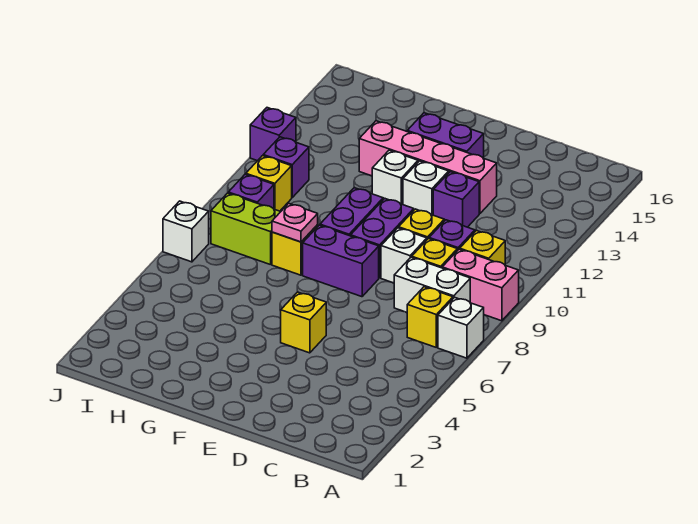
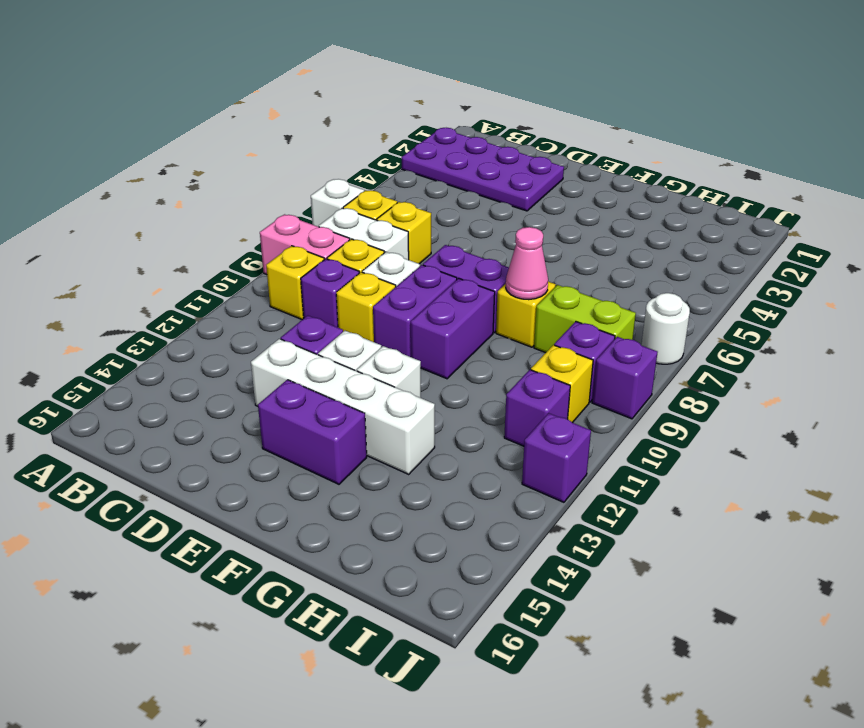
none -> purple 2x4 plate [402,128,564,211]
pink 1x4 brick [359,121,497,214] -> white 1x4 brick [251,339,435,474]
yellow 1x1 brick [281,292,326,353] -> yellow 1x1 brick moved to [377,202,431,264]
pink 1x1 plate [272,203,318,242] -> pink 1x1 cone [506,227,548,300]
white 1x1 brick [163,201,209,262] -> white 1x1 round brick [641,293,690,364]
none -> purple 1x1 brick [592,337,658,419]

